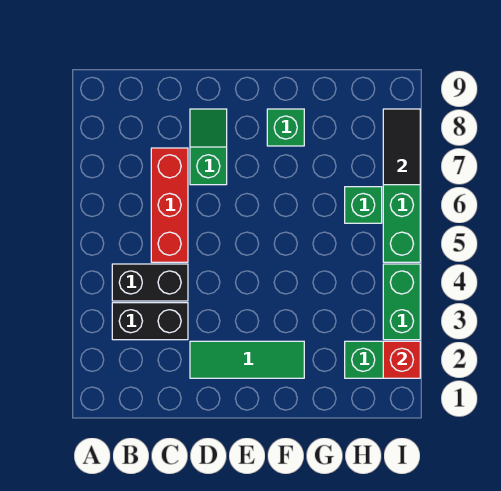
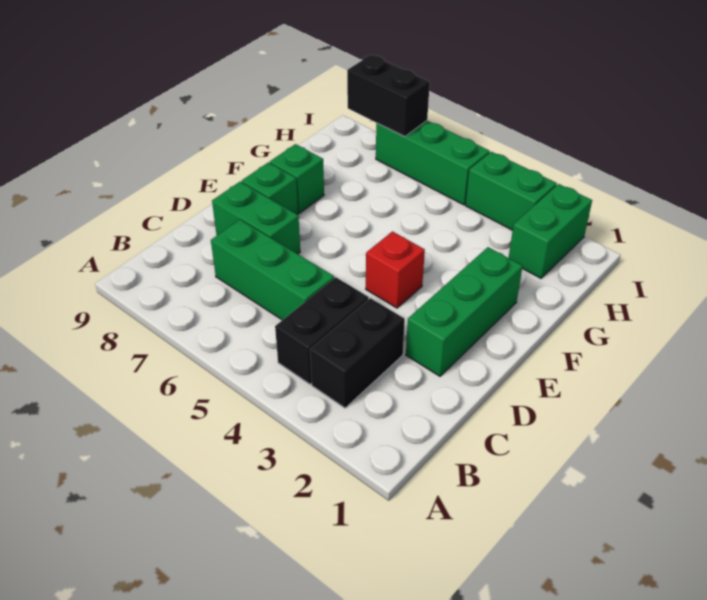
red 1x3 brick [151,148,188,262] -> green 1x3 brick [211,220,334,320]
green 1x3 tile [190,341,304,378] -> green 1x3 brick [406,247,523,376]
green 1x2 slope [190,109,227,185] -> green 1x2 brick [212,182,300,254]
green 1x1 brick [345,187,382,223] -> green 1x1 brick moved to [242,162,298,215]
red 1x1 brick [383,341,420,378] -> red 1x1 brick moved to [366,232,425,308]
black 1x2 tile [383,109,420,185] -> black 1x2 brick [347,55,430,137]

